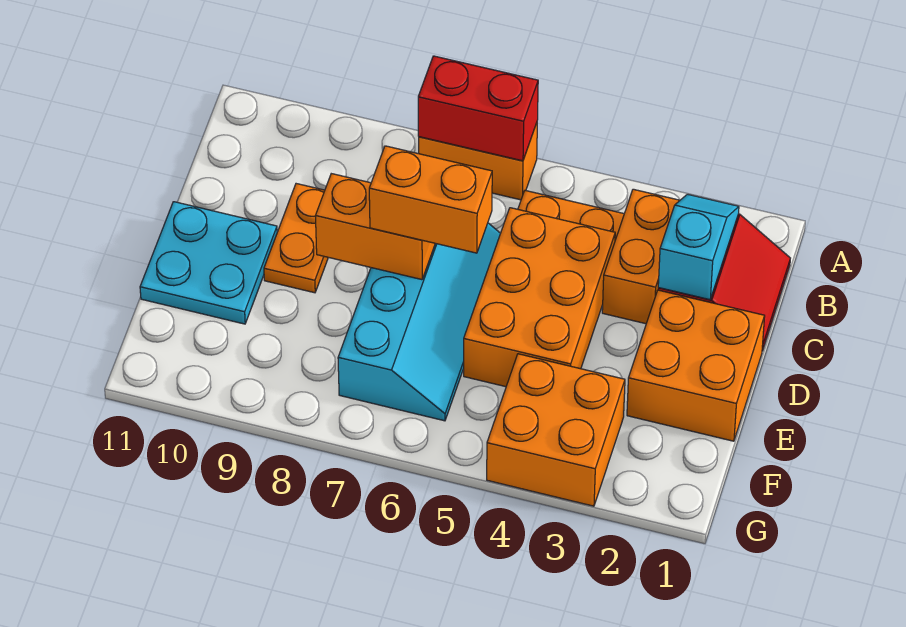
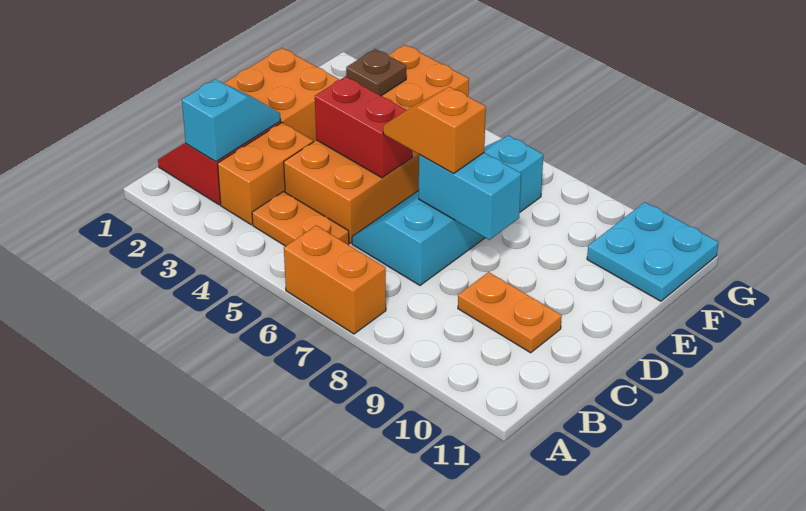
red 1x2 brick [418,56,538,161] -> red 1x2 brick moved to [315,77,412,178]
cyan 1x2 slope [658,194,739,300] -> cyan 1x2 slope turned to [182,80,280,162]
orange 1x2 plate [264,184,328,293] -> orange 1x2 plate turned to [458,272,562,353]
orange 1x2 brick [369,146,492,253] -> orange 1x2 slope [383,87,486,173]
orange 1x2 brick [316,174,435,280] -> cyan 1x2 brick [419,153,521,240]
cyan 2x2 plate [140,202,277,324] -> cyan 2x2 plate moved to [587,202,719,301]
none -> brown 1x1 plate [346,49,406,96]

